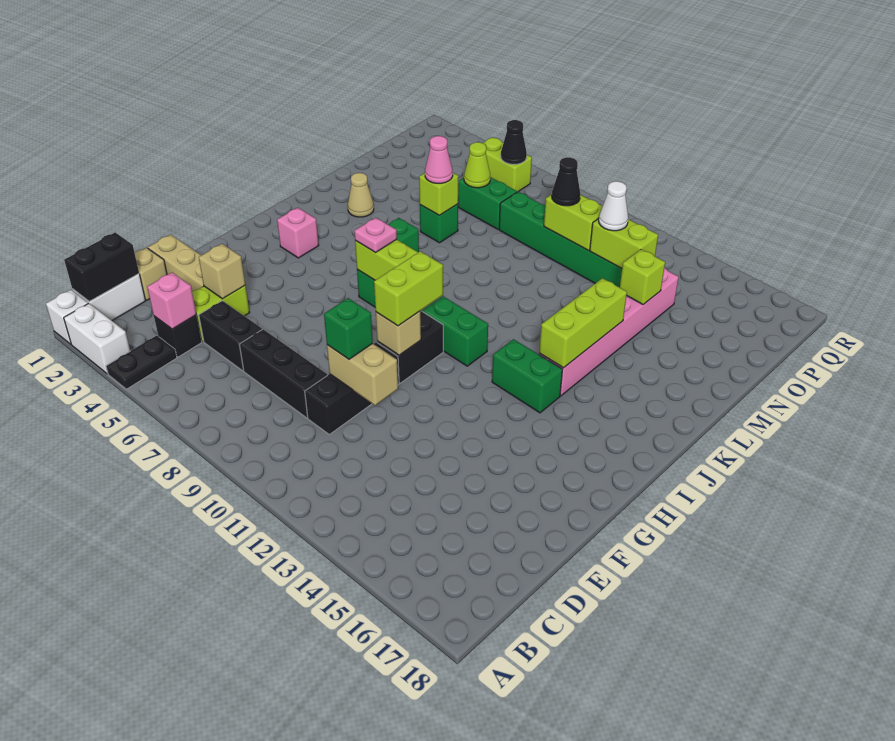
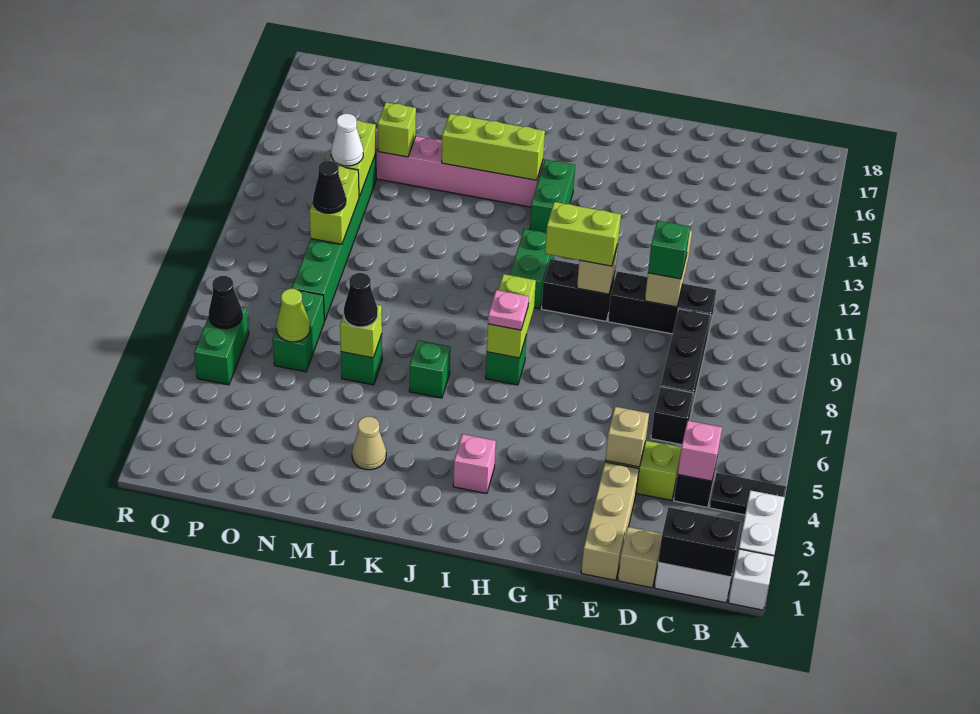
black 1x2 brick [199,301,262,371] -> black 1x1 brick [651,387,694,445]
pink 1x1 cone [425,136,453,183] -> black 1x1 cone [344,273,378,327]
lime 1x2 brick [483,137,532,192] -> green 1x2 brick [194,307,249,385]

